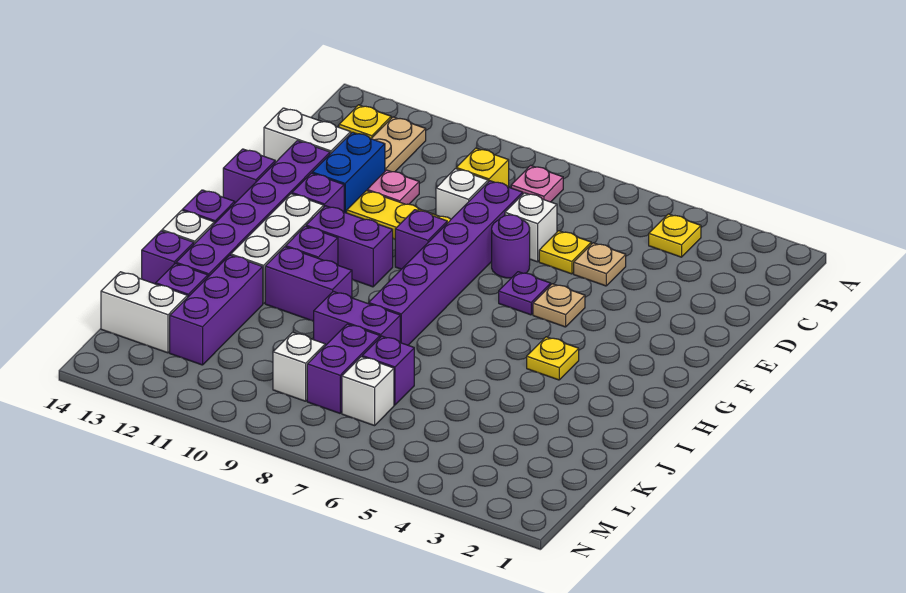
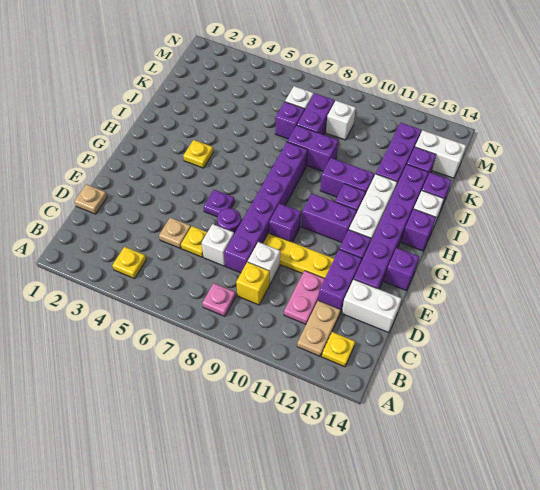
pink 1x1 plate [367,170,419,204] -> pink 1x2 plate [284,271,325,324]
blue 1x2 brick [312,132,385,213] -> purple 1x2 brick [318,250,362,313]
tan 1x1 plate [533,284,585,327] -> tan 1x1 plate moved to [74,184,107,214]

